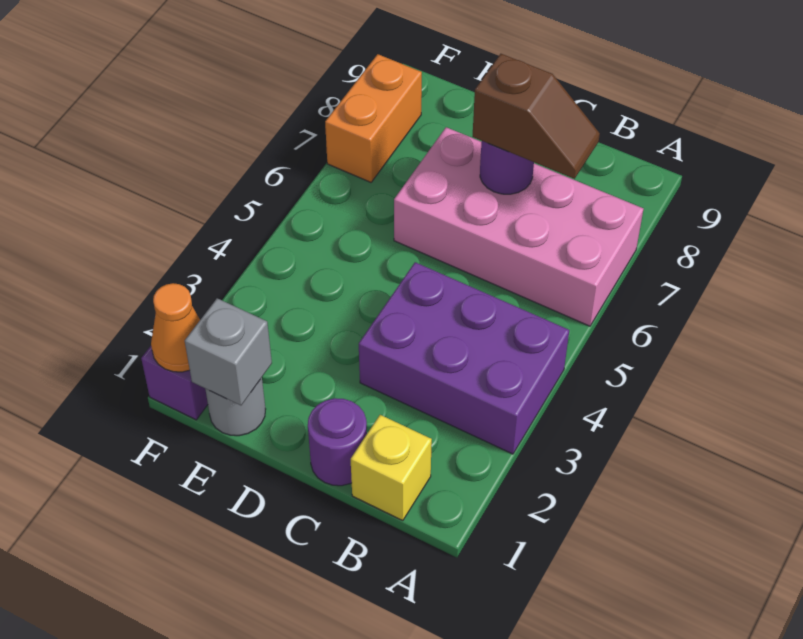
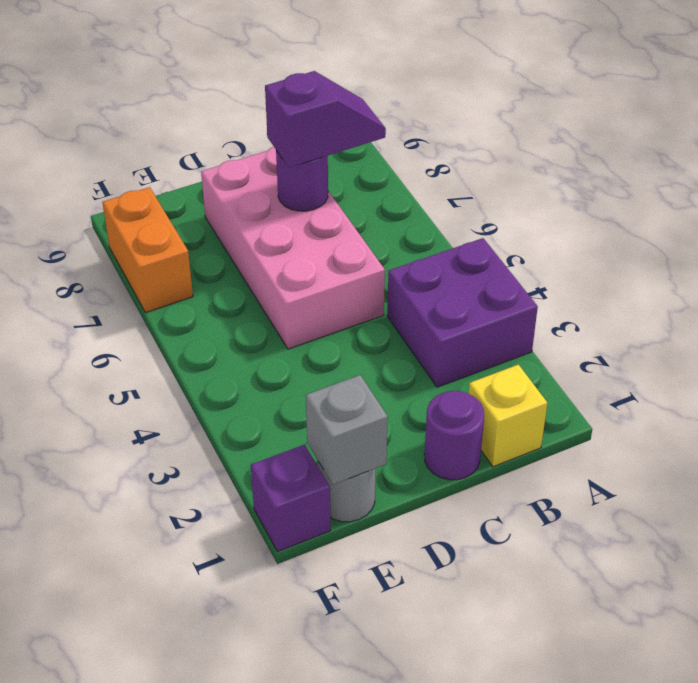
purple 2x3 brick [359,262,569,454] -> purple 2x2 brick [387,238,538,387]
pink 2x4 brick [394,127,643,326] -> pink 2x4 brick turned to [201,147,385,349]
brown 1x2 slope [472,54,600,179] -> purple 1x2 slope [265,71,386,168]
orange 1x1 cone [151,283,200,372] -> none

